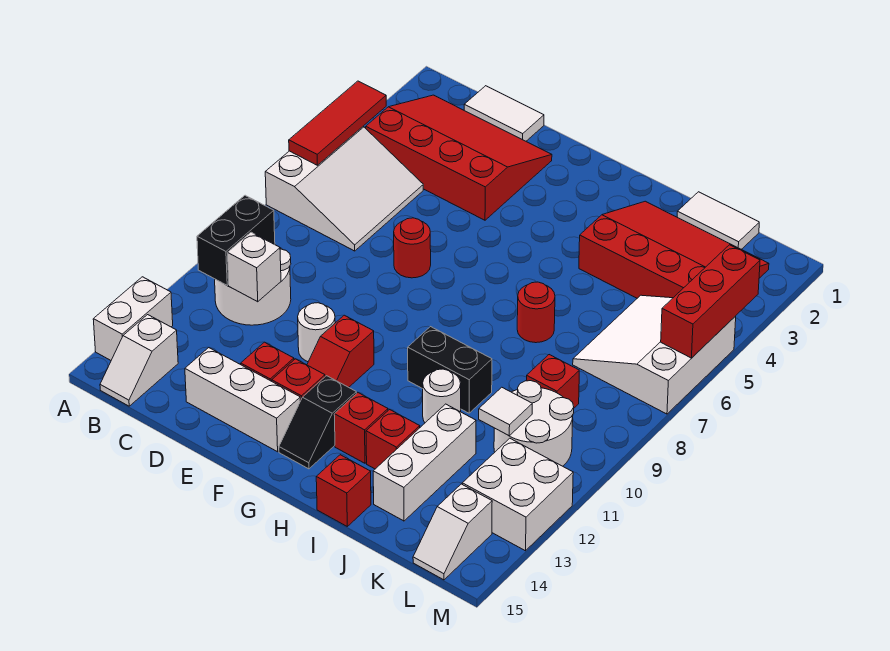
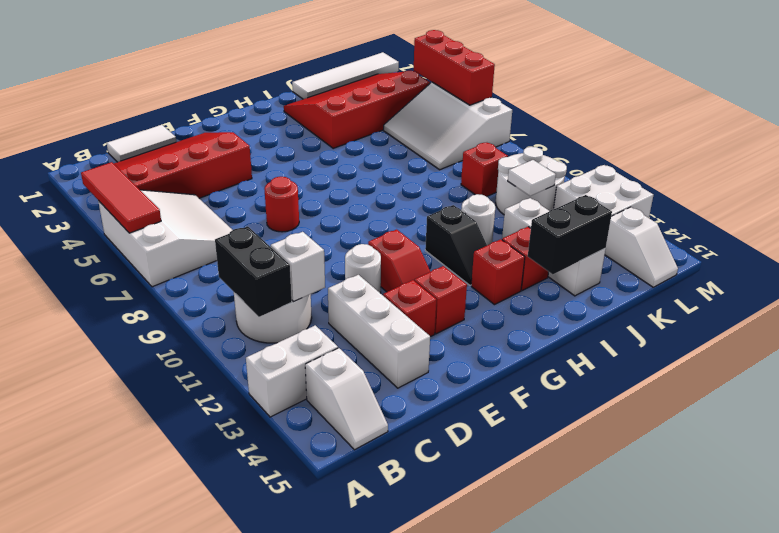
white 1x2 brick [93,277,173,360] -> white 1x2 brick turned to [246,325,338,417]
white 1x3 brick [185,348,300,452] -> white 1x3 brick turned to [328,275,430,388]
black 1x2 slope [279,376,356,469] -> black 1x2 slope moved to [425,205,487,285]
black 1x2 brick [408,327,492,413] -> black 1x2 brick moved to [528,195,612,274]
red 1x1 round brick [517,282,555,343] -> none
red 1x1 brick [316,455,371,526] -> none
white 1x2 tile [677,192,759,249] -> white 1x4 tile [292,52,399,99]

